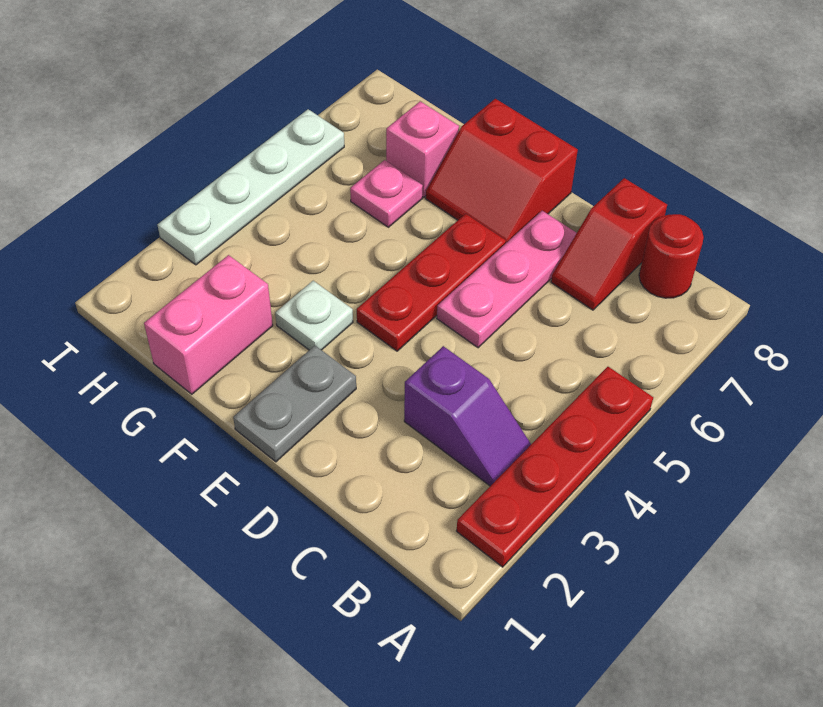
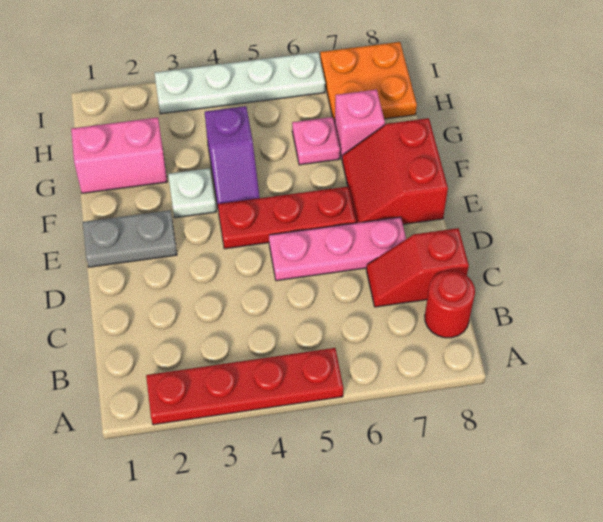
purple 1x2 slope [404,346,531,486] -> purple 1x2 slope moved to [205,106,260,206]
none -> orange 2x2 plate [320,42,417,124]

